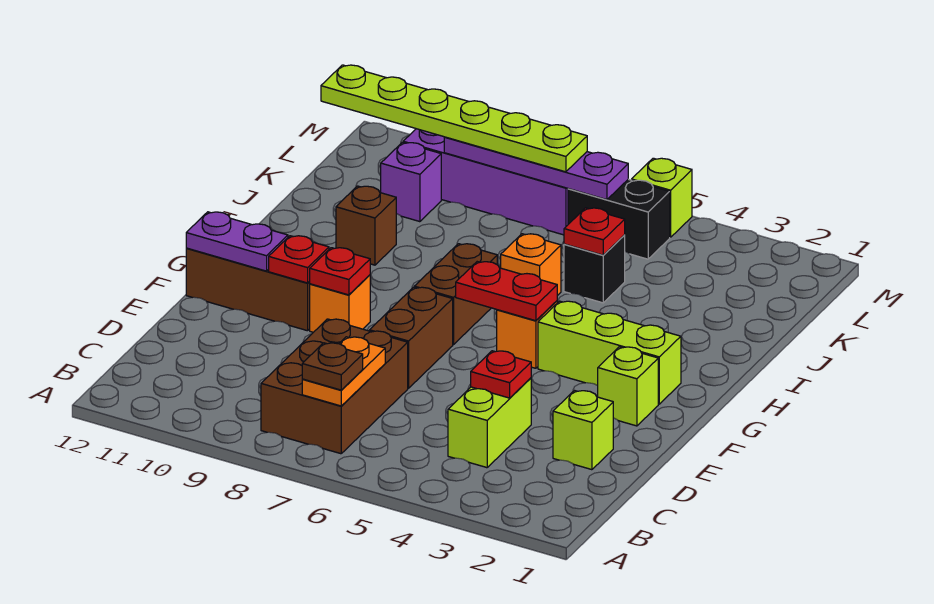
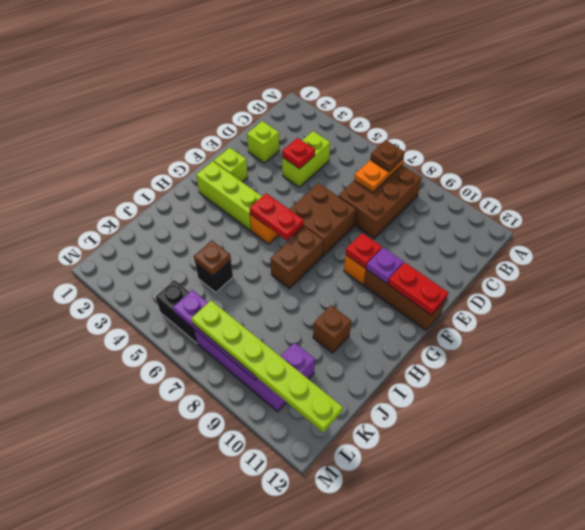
brown 1x2 brick [370,287,453,388] -> brown 2x2 brick [289,183,356,256]
red 1x1 plate [269,236,329,283] -> purple 1x1 plate [366,248,404,283]
purple 1x2 plate [186,212,288,271] -> red 1x2 plate [388,262,448,315]
orange 1x1 brick [501,234,561,296] -> none
red 1x1 plate [564,208,625,255] -> brown 1x1 plate [194,241,231,276]
lime 1x1 brick [632,158,692,237] -> none

